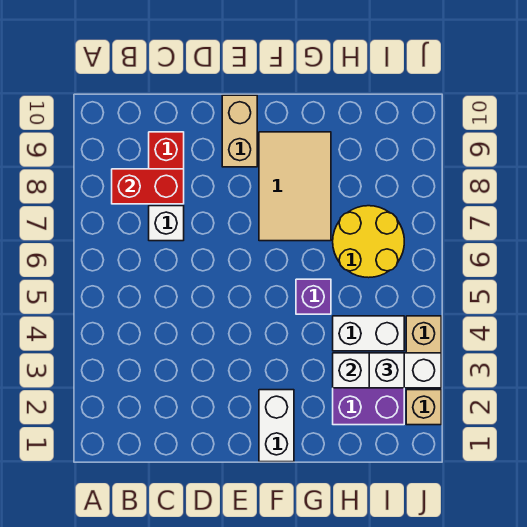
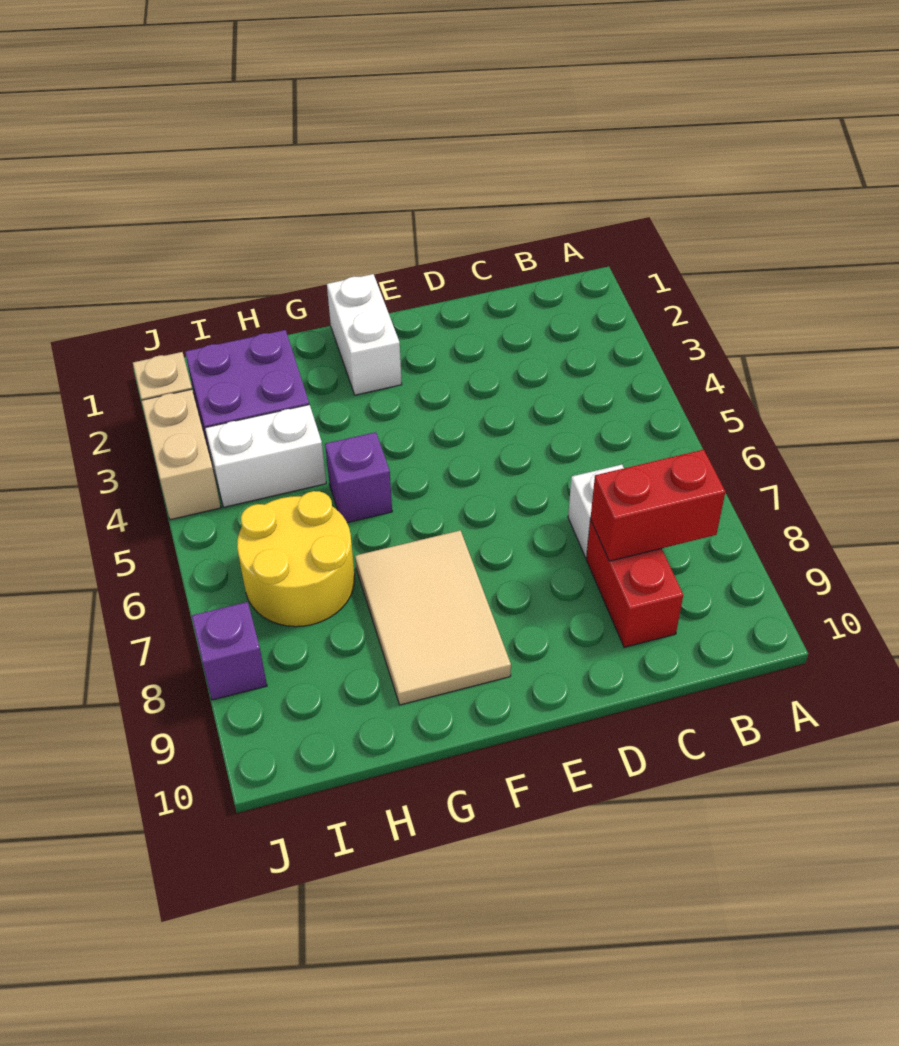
tan 1x2 brick [222,95,257,167] -> none
white 1x3 brick [333,353,441,388] -> none
white 1x1 brick [369,353,404,388] -> none
none -> purple 1x1 brick [192,602,267,700]

